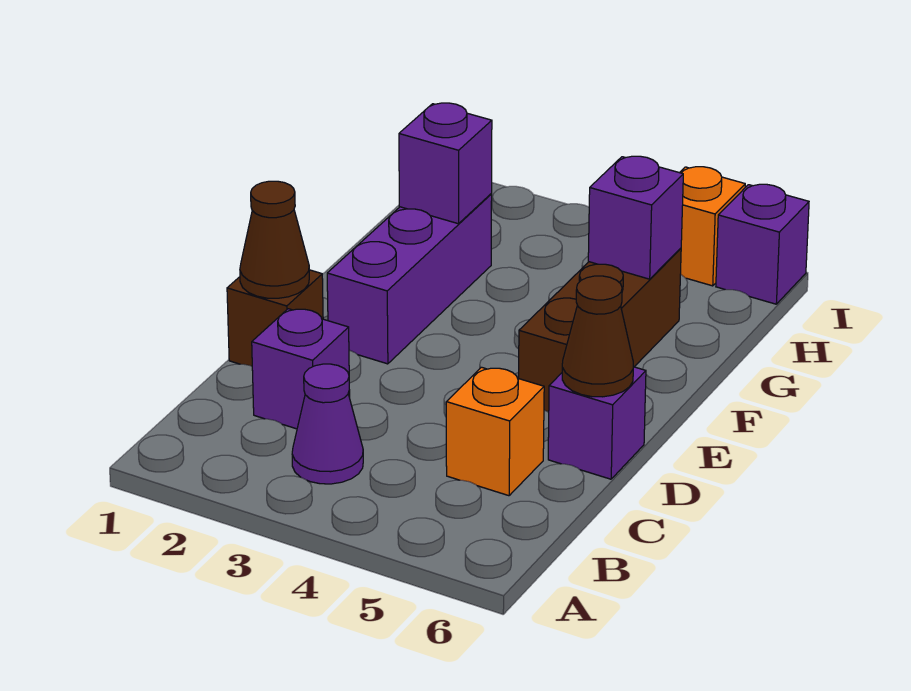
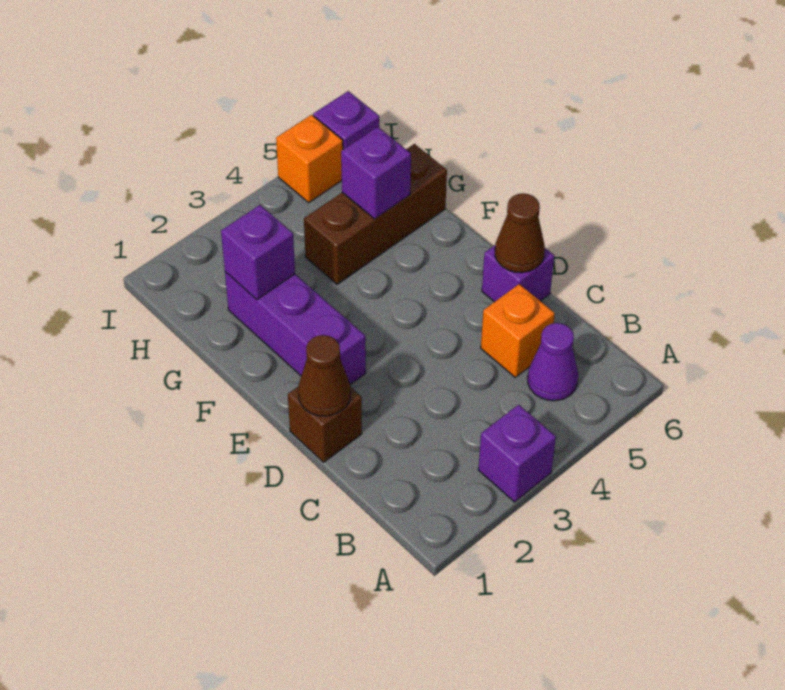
purple 1x1 cone [292,364,363,484] -> purple 1x1 cone moved to [528,323,578,401]
purple 1x1 brick [252,309,350,429] -> purple 1x1 brick moved to [478,405,556,502]
brown 1x3 brick [519,248,681,413] -> brown 1x3 brick turned to [304,144,447,284]

